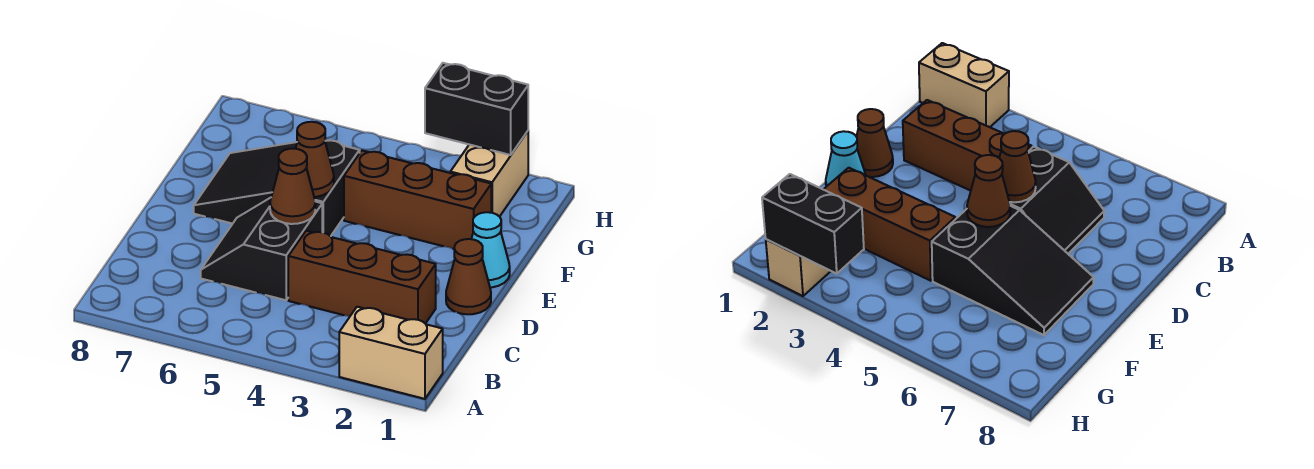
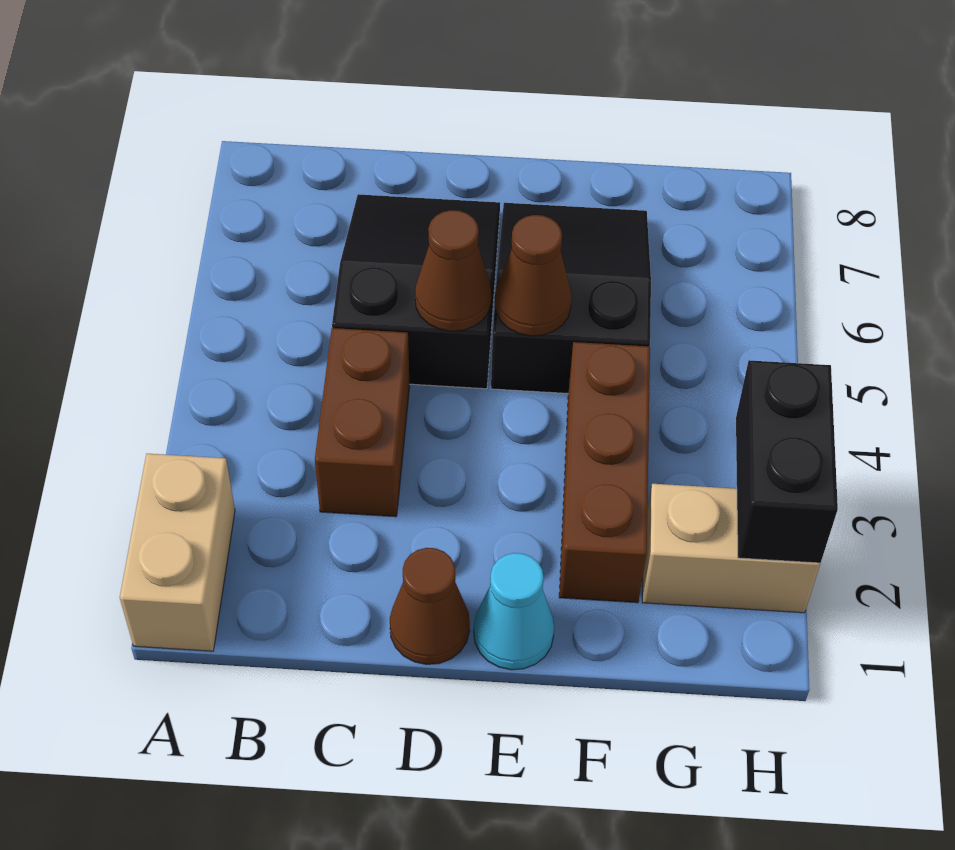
brown 1x3 brick [288,231,436,324] -> brown 1x2 brick [315,328,410,517]
black 2x2 slope [201,198,322,300] -> black 2x3 slope [332,194,500,389]

